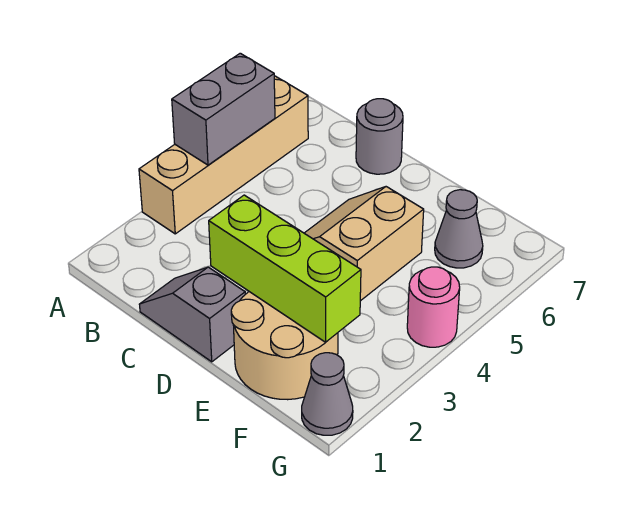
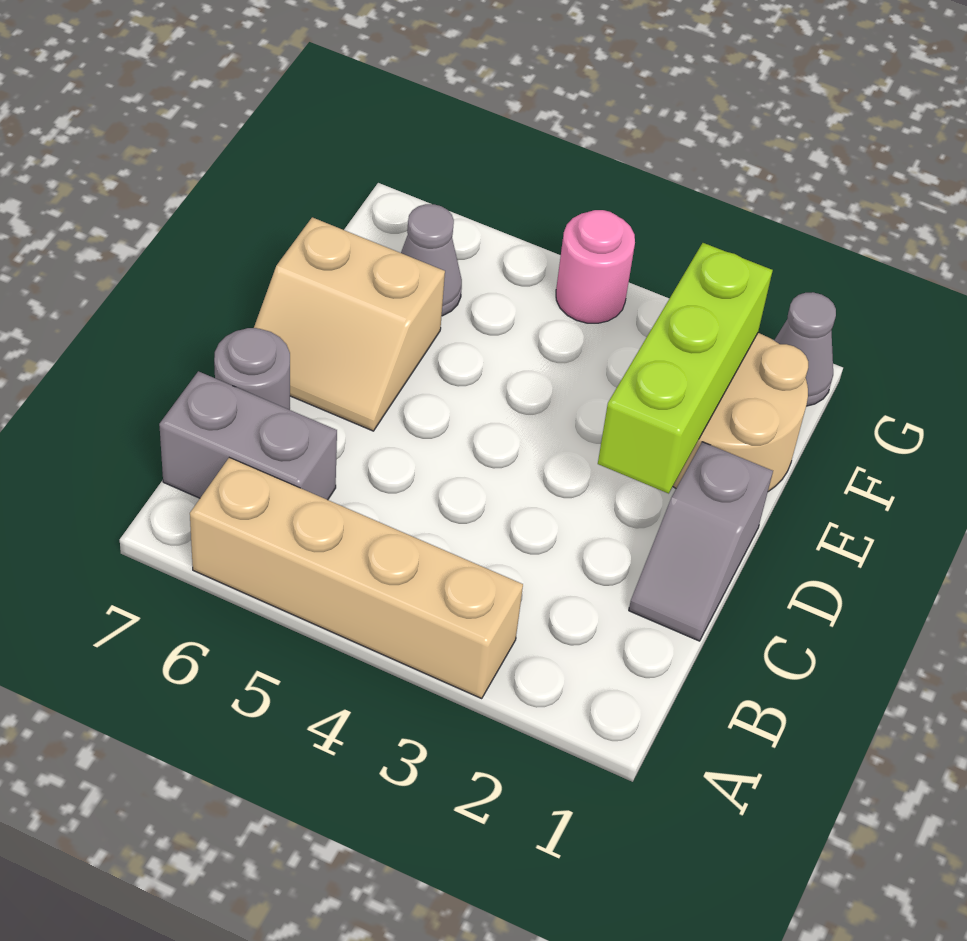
grey 1x2 brick [172,53,275,165] -> grey 1x2 brick moved to [159,371,337,500]
tan 2x2 slope [304,187,424,301] -> tan 2x2 slope moved to [254,217,445,431]

